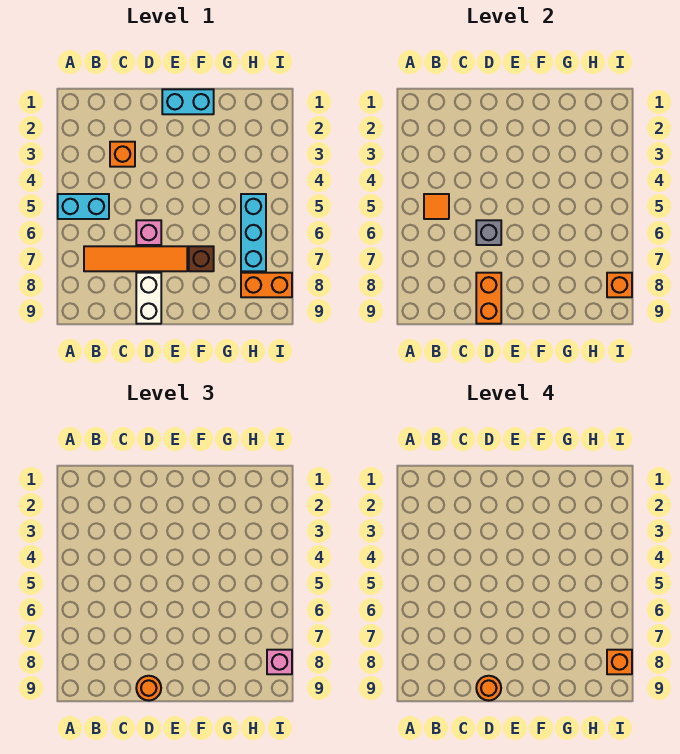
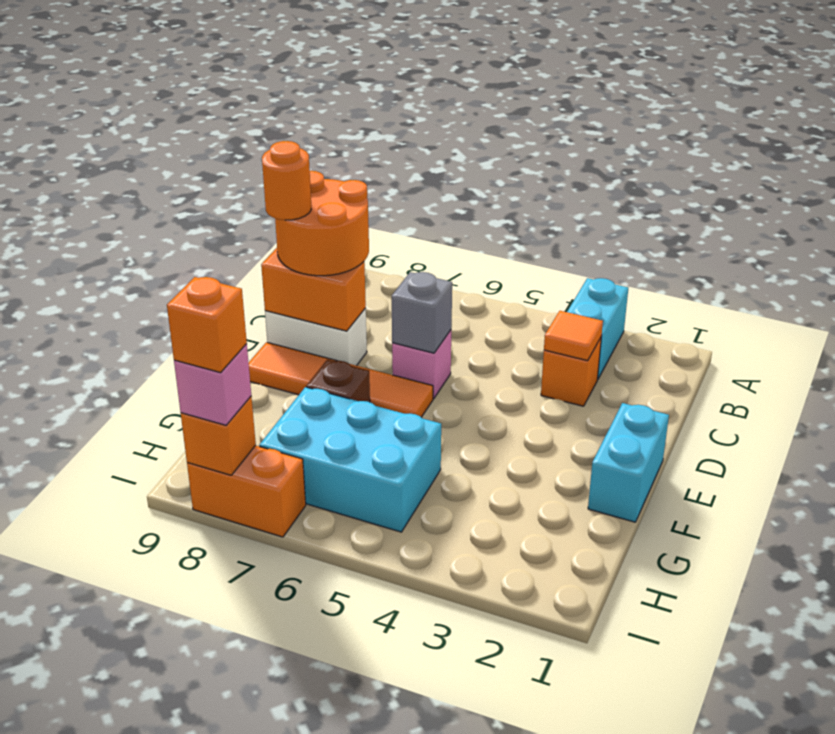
cyan 1x2 brick [58,194,109,219] -> cyan 1x2 brick moved to [567,278,628,380]
orange 1x1 tile [424,194,449,219] -> orange 1x1 tile moved to [544,311,603,361]
orange 1x4 tile [84,246,187,271] -> orange 1x4 tile turned to [249,342,433,417]
orange 1x1 round brick [136,676,161,701] -> orange 2x2 round brick [275,171,369,276]
cyan 1x3 brick [241,194,266,271] -> cyan 2x3 brick [259,387,441,532]
orange 1x2 brick [241,273,292,297] -> orange 1x2 brick turned to [187,446,306,537]

